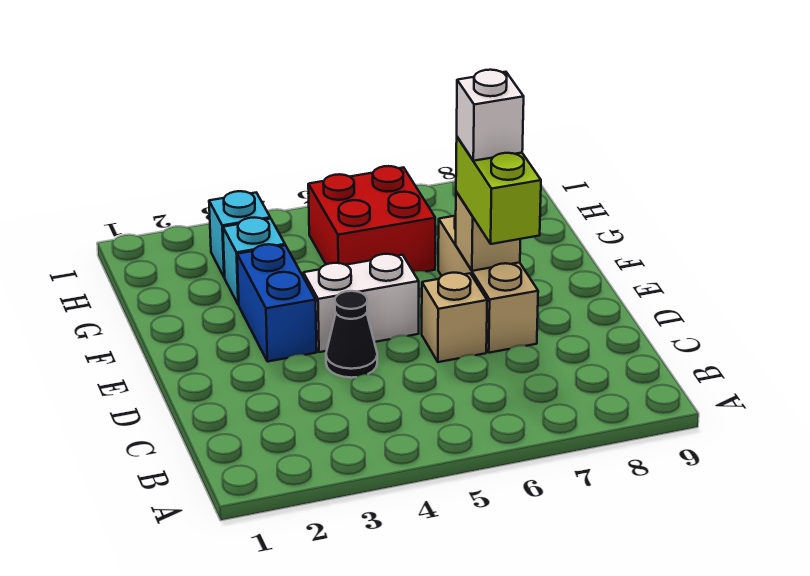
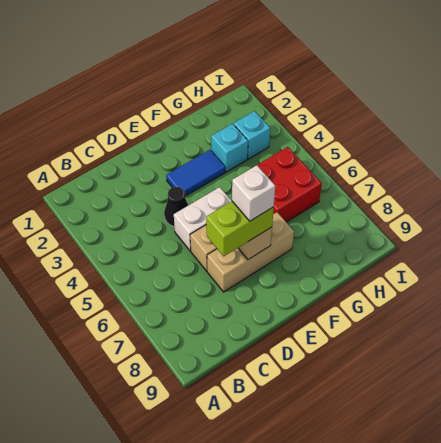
blue 1x2 brick [237,244,317,362] -> blue 1x2 tile [166,150,225,196]
white 1x2 brick [303,254,419,352] -> white 1x2 brick turned to [174,187,232,251]

